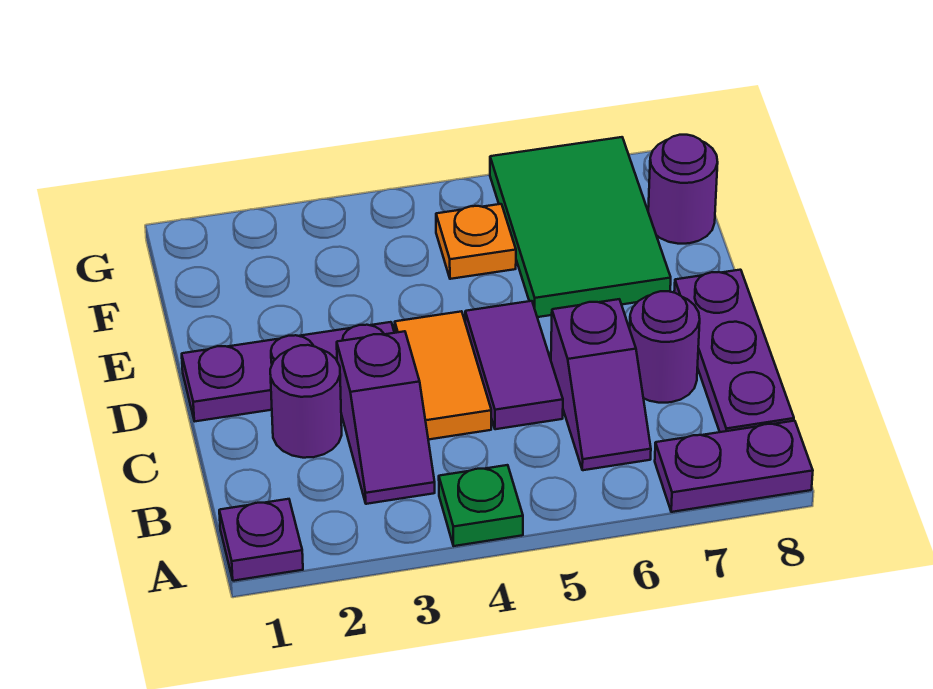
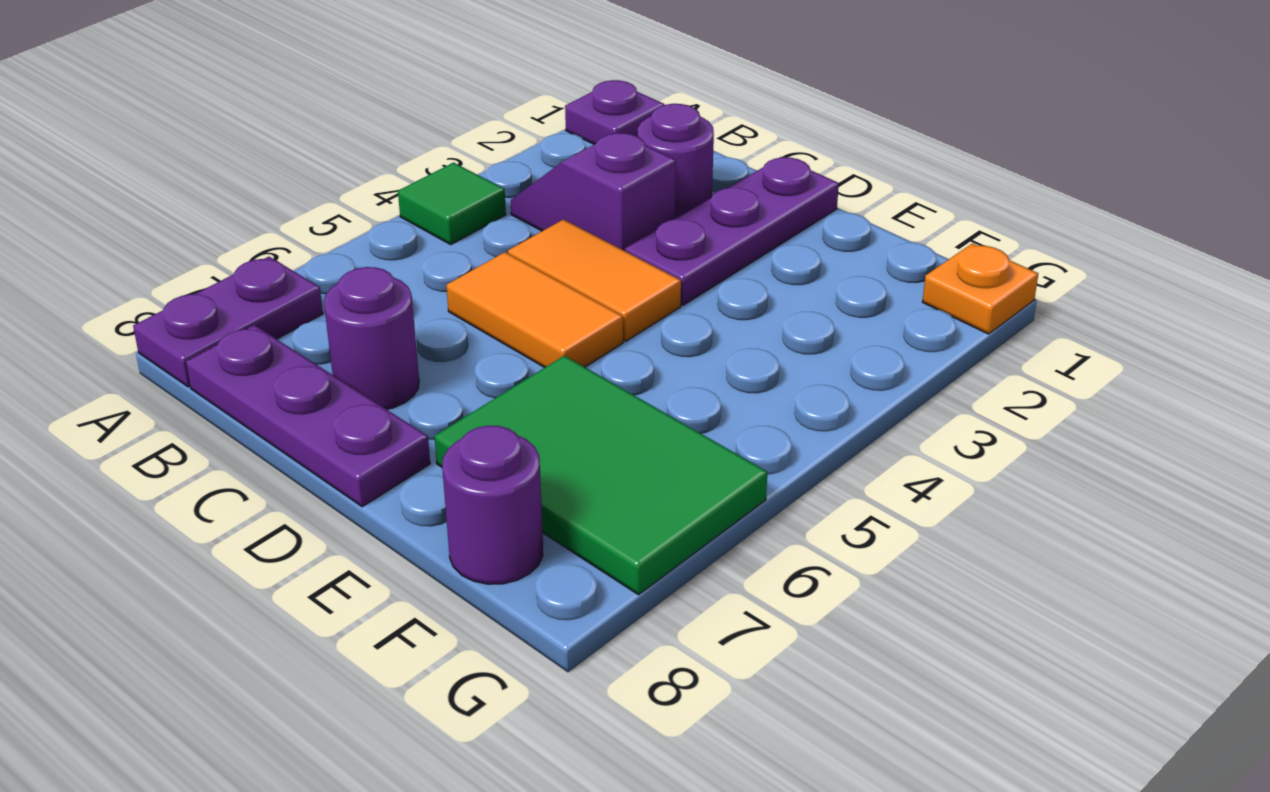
green 1x1 plate [439,465,523,546] -> green 1x1 tile [398,163,506,244]
purple 1x2 slope [551,299,651,470] -> none
purple 1x2 tile [465,301,563,429] -> orange 1x2 tile [446,252,623,368]
orange 1x1 plate [436,204,516,279] -> orange 1x1 plate moved to [923,243,1038,334]

